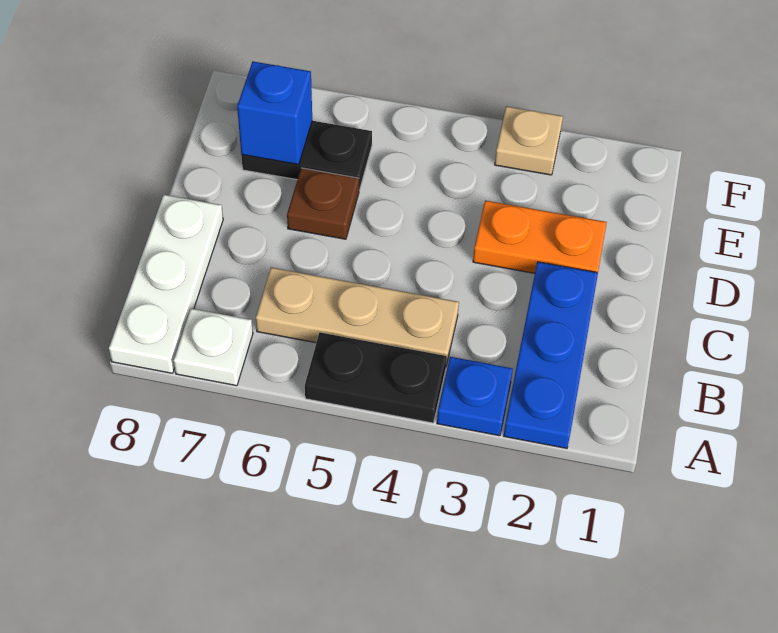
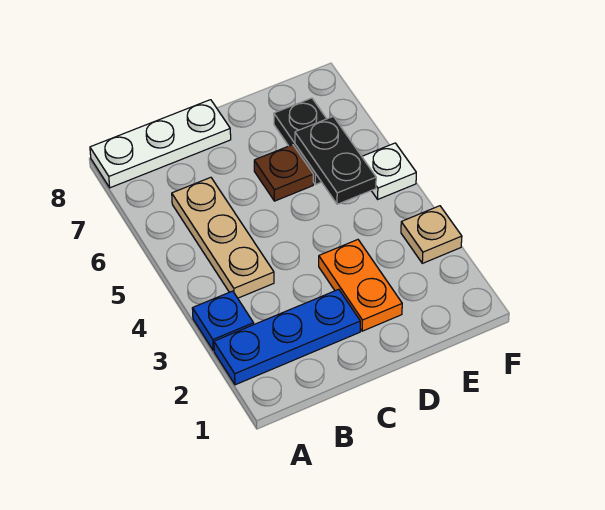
black 1x2 plate [305,333,447,423] -> black 1x2 plate moved to [295,116,376,204]
white 1x1 plate [174,309,253,386] -> white 1x1 plate moved to [362,143,416,199]
blue 1x1 brick [237,62,312,165] -> none

